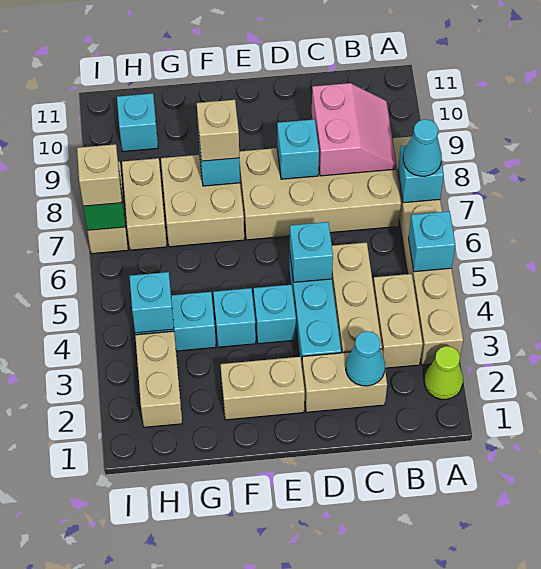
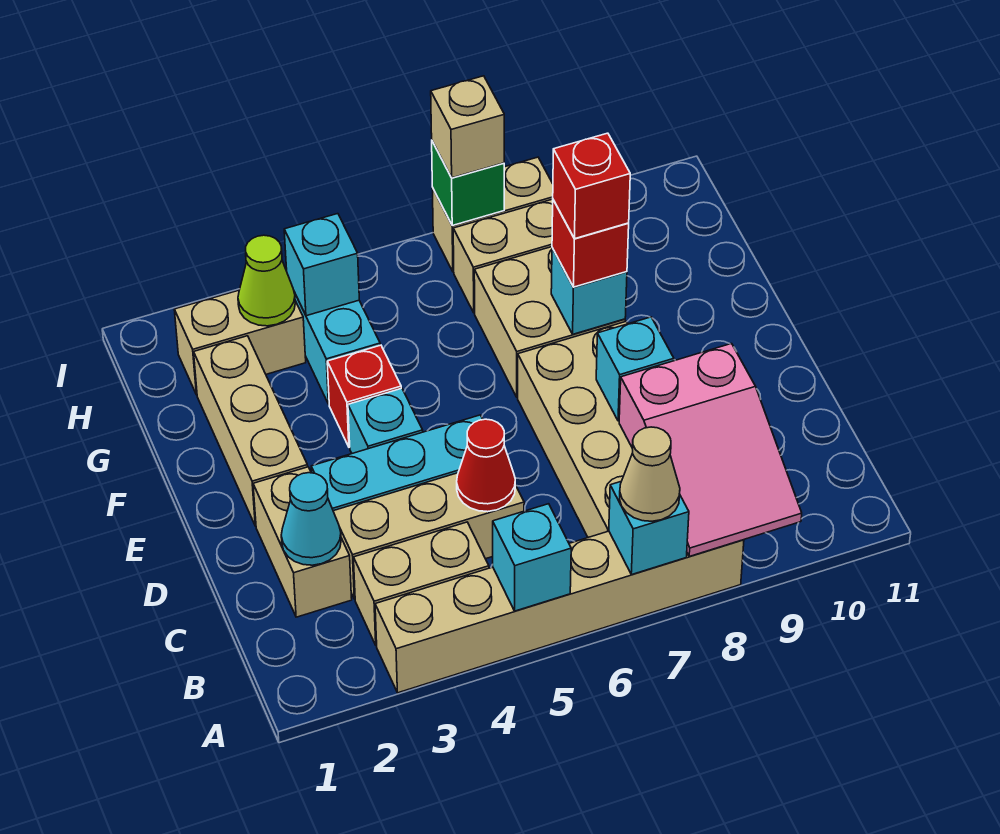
lime 1x1 cone [424,346,463,399] -> lime 1x1 cone moved to [238,235,295,326]
cyan 1x1 cone [403,119,442,176] -> tan 1x1 cone [620,427,680,521]
pink 2x2 slope [312,83,396,176] -> pink 2x3 slope [619,344,802,556]
none -> red 1x1 cone [457,419,515,512]
cyan 1x1 brick [290,222,333,282] -> none
tan 1x2 brick [221,357,305,420] -> tan 1x3 brick [194,336,308,526]
cyan 1x1 brick [213,288,256,347] -> red 1x1 brick [327,345,401,447]
tan 1x1 brick [197,100,239,161] -> red 1x1 brick [552,200,629,287]
none -> red 1x1 brick [553,133,630,239]
cyan 1x1 brick [117,94,158,151] -> none

